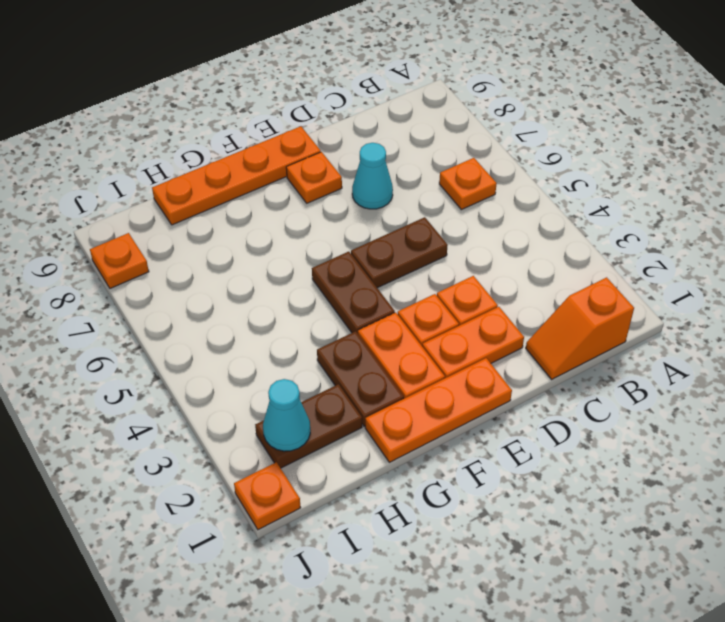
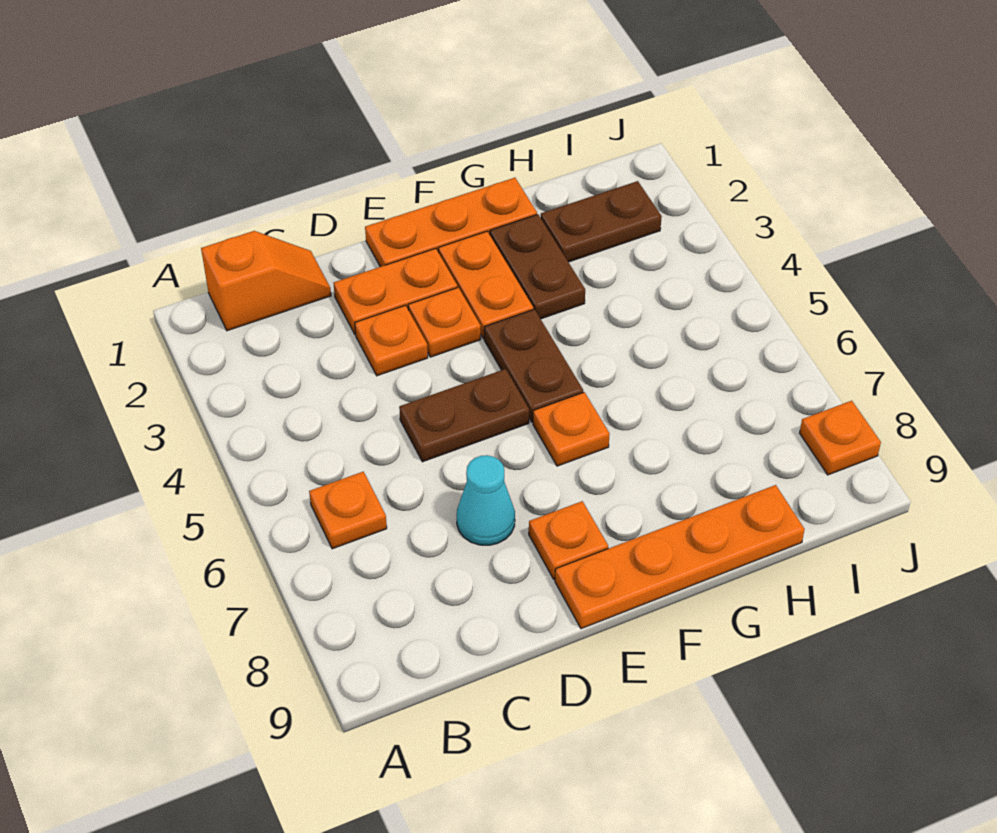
cyan 1x1 cone [263,379,310,451] -> none
orange 1x1 plate [234,462,301,530] -> orange 1x1 plate moved to [533,392,610,466]

